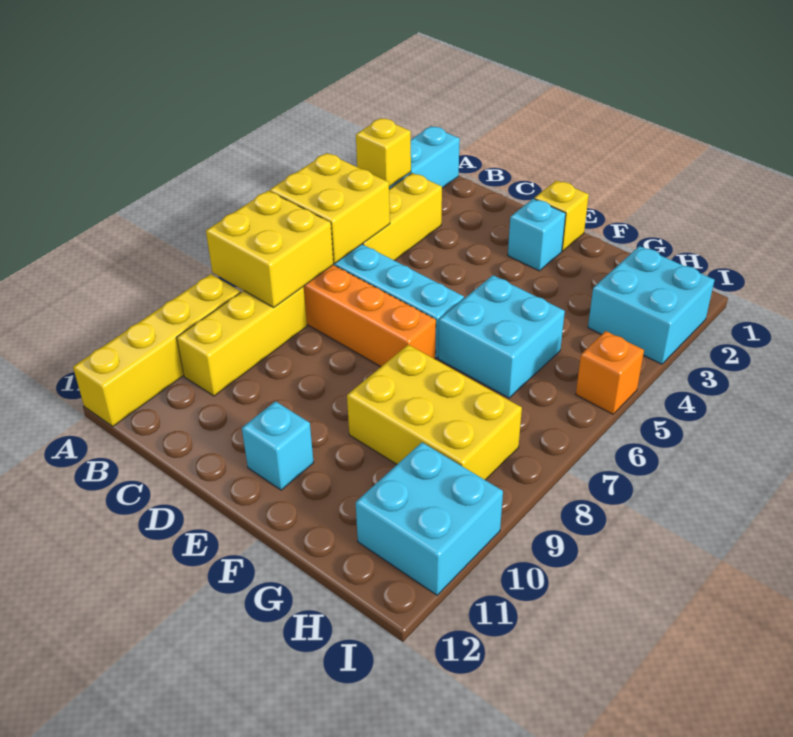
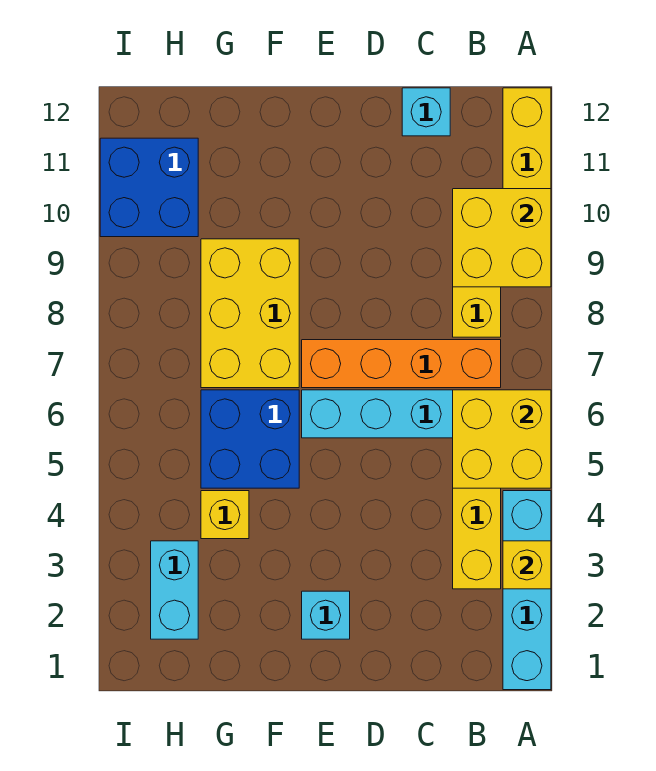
yellow 2x2 brick [206,191,333,307] -> yellow 2x2 brick moved to [453,189,551,287]
yellow 1x1 brick [534,180,589,251] -> yellow 1x1 brick moved to [201,491,249,539]
cyan 1x1 brick [242,401,314,490] -> cyan 1x1 brick moved to [402,88,450,136]
cyan 2x2 brick [438,275,565,398] -> blue 2x2 brick [201,390,299,488]
yellow 2x3 brick [347,345,522,480] -> yellow 2x3 brick turned to [201,239,299,388]
cyan 2x2 brick [588,246,715,364] -> cyan 1x2 brick [151,541,198,639]
cyan 2x2 brick [356,443,503,595] -> blue 2x2 brick [100,138,198,237]
orange 1x1 brick [576,331,644,414] -> none

